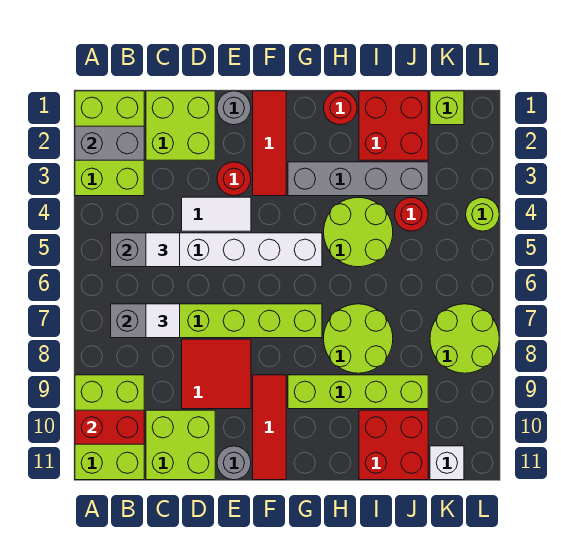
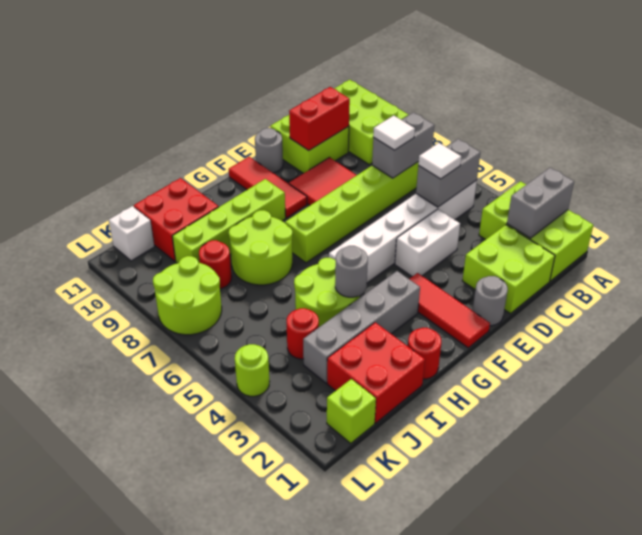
red 1x2 brick [75,410,144,444] -> red 1x2 brick moved to [289,87,350,150]
white 1x2 tile [182,197,251,231] -> white 1x2 brick [395,209,460,277]
red 1x1 round brick [217,162,251,196] -> red 1x1 round brick moved to [199,240,232,289]
none -> grey 1x1 round brick [335,246,368,297]

